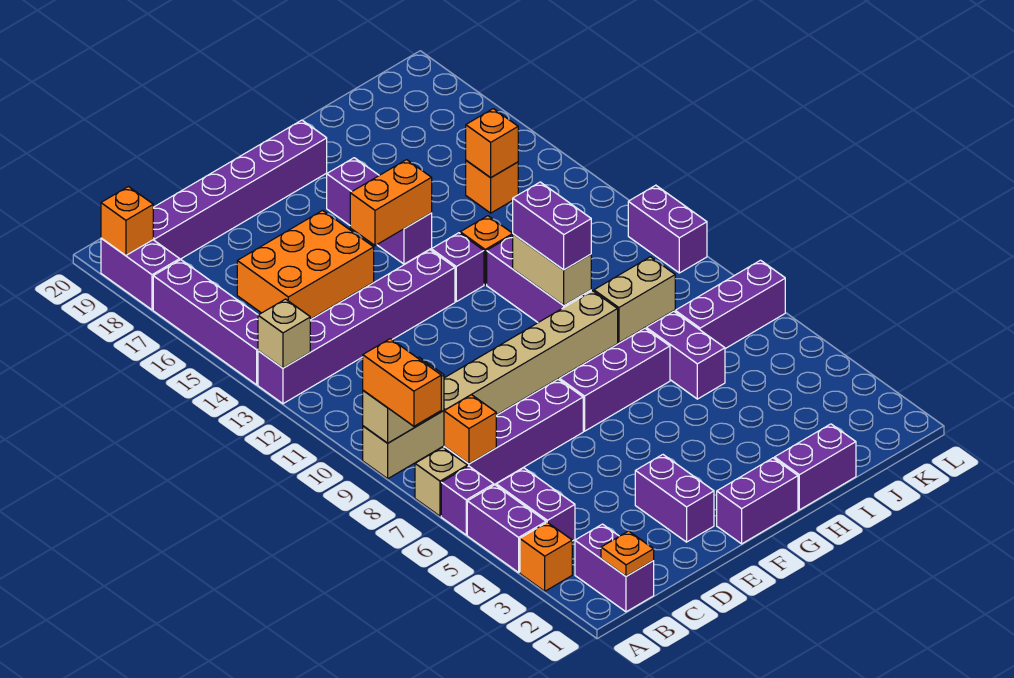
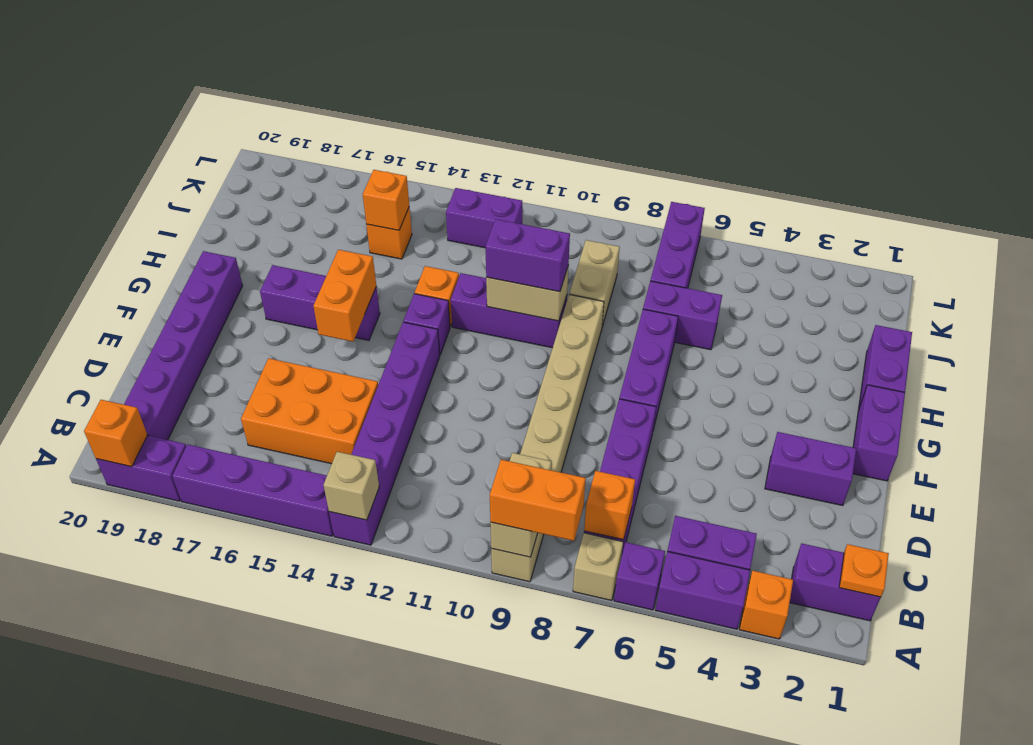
orange 2x3 brick [237,210,374,319] -> orange 2x3 brick turned to [241,358,378,464]
purple 1x2 brick [628,185,707,273] -> purple 1x2 brick moved to [446,188,522,248]

